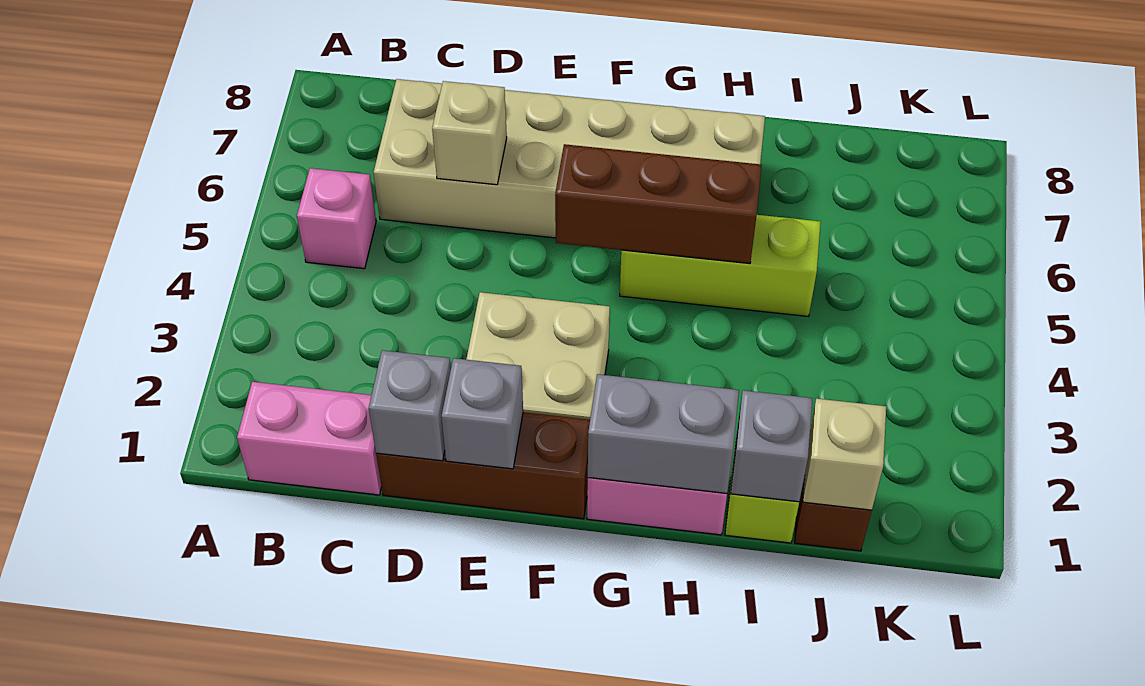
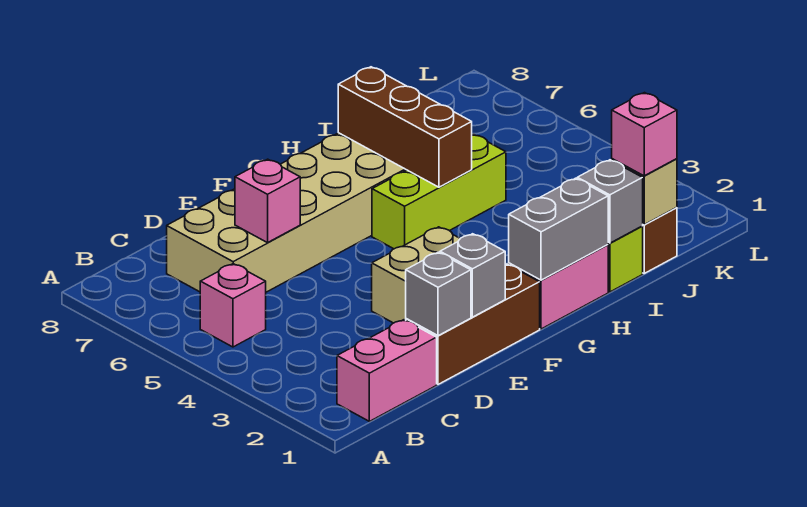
tan 1x1 brick [432,81,507,185] -> pink 1x1 brick [235,159,300,243]
brown 1x3 brick [555,144,762,264] -> brown 1x3 brick turned to [338,67,472,187]
none -> pink 1x1 brick [612,93,677,176]

